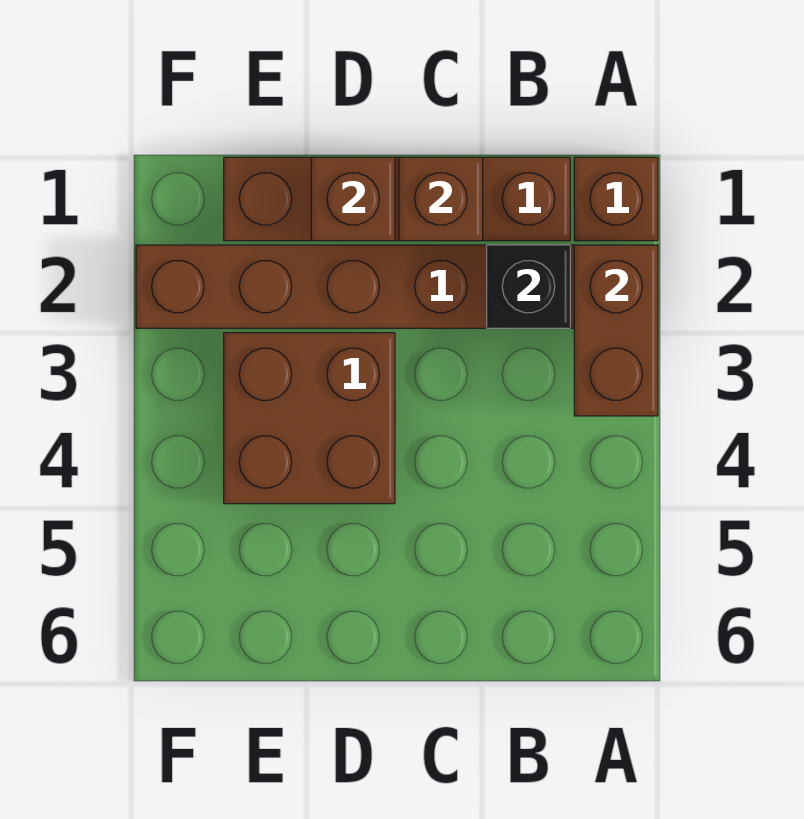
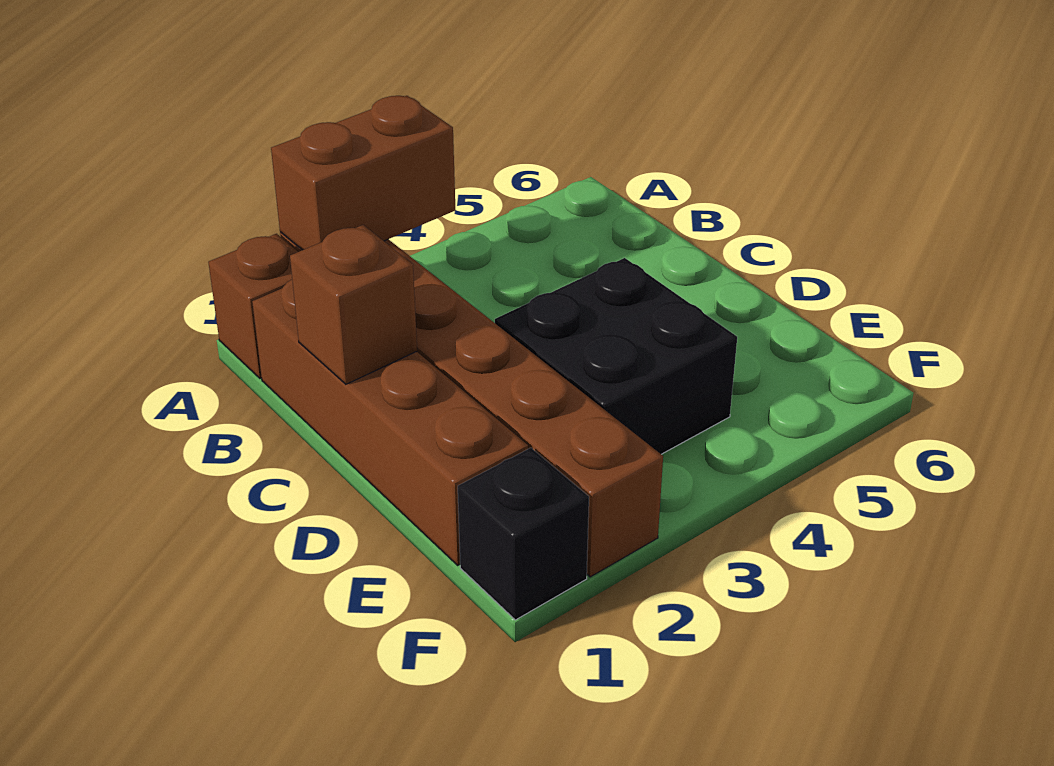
black 1x1 brick [487,245,570,328] -> black 1x1 brick moved to [458,448,589,620]
brown 1x1 brick [311,157,395,241] -> none
brown 2x2 brick [224,333,395,504] -> black 2x2 brick [495,258,737,454]

